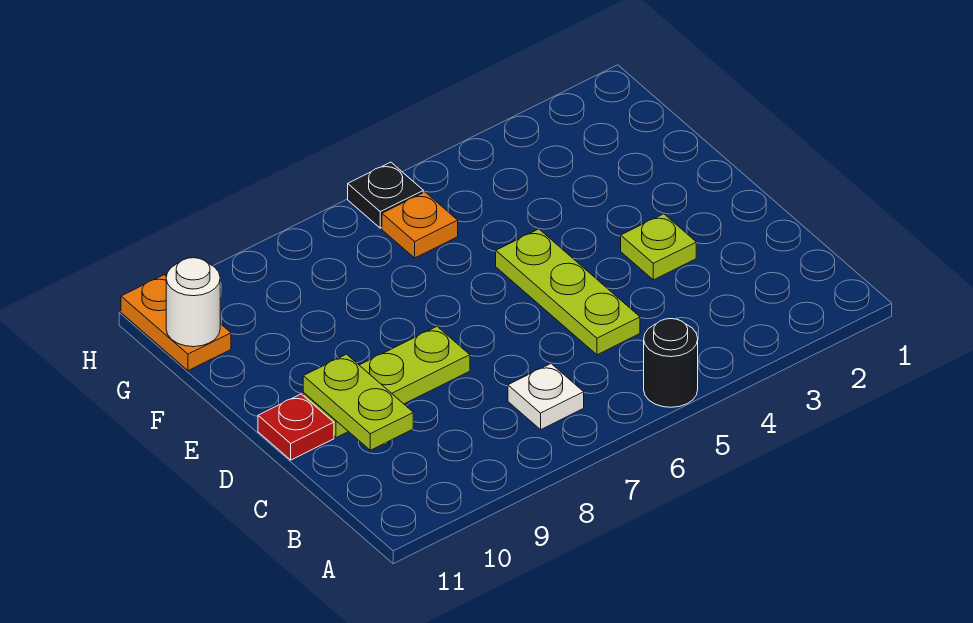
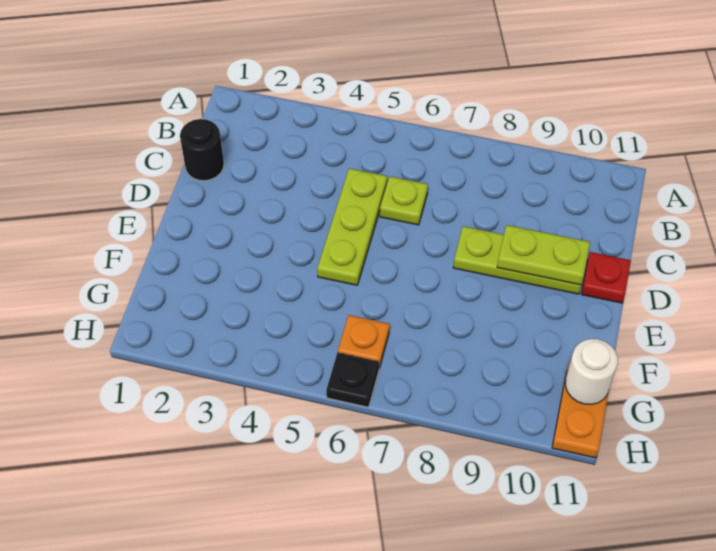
black 1x1 round brick [644,319,698,407] -> black 1x1 round brick moved to [180,119,224,181]
white 1x1 plate [508,364,584,430] -> none
lime 1x2 plate [303,354,413,450] -> lime 1x2 plate turned to [497,225,590,285]
lime 1x1 plate [621,214,696,280] -> lime 1x1 plate moved to [380,177,428,225]

